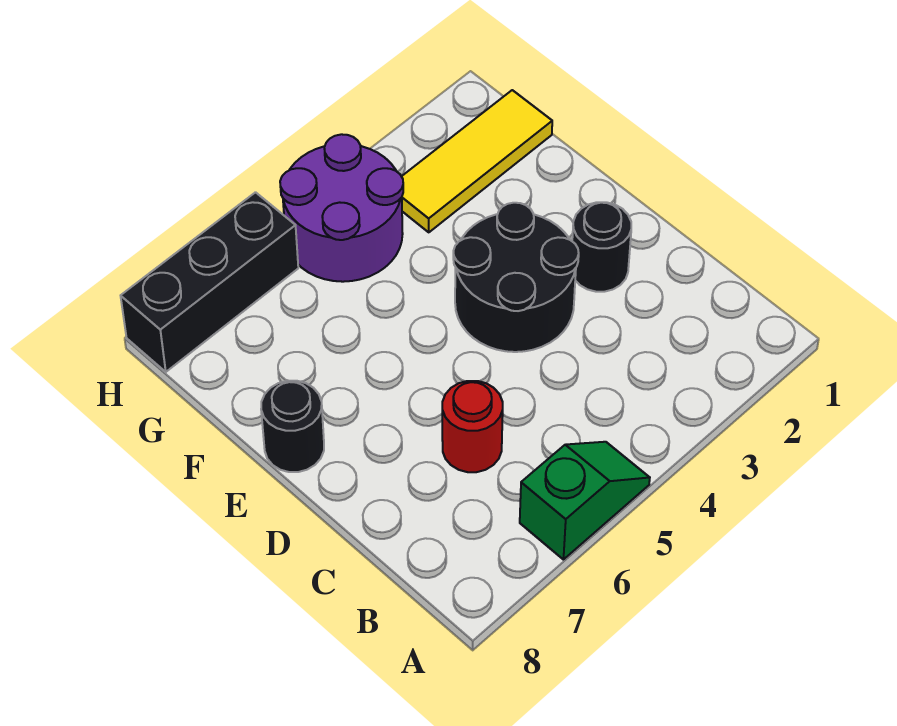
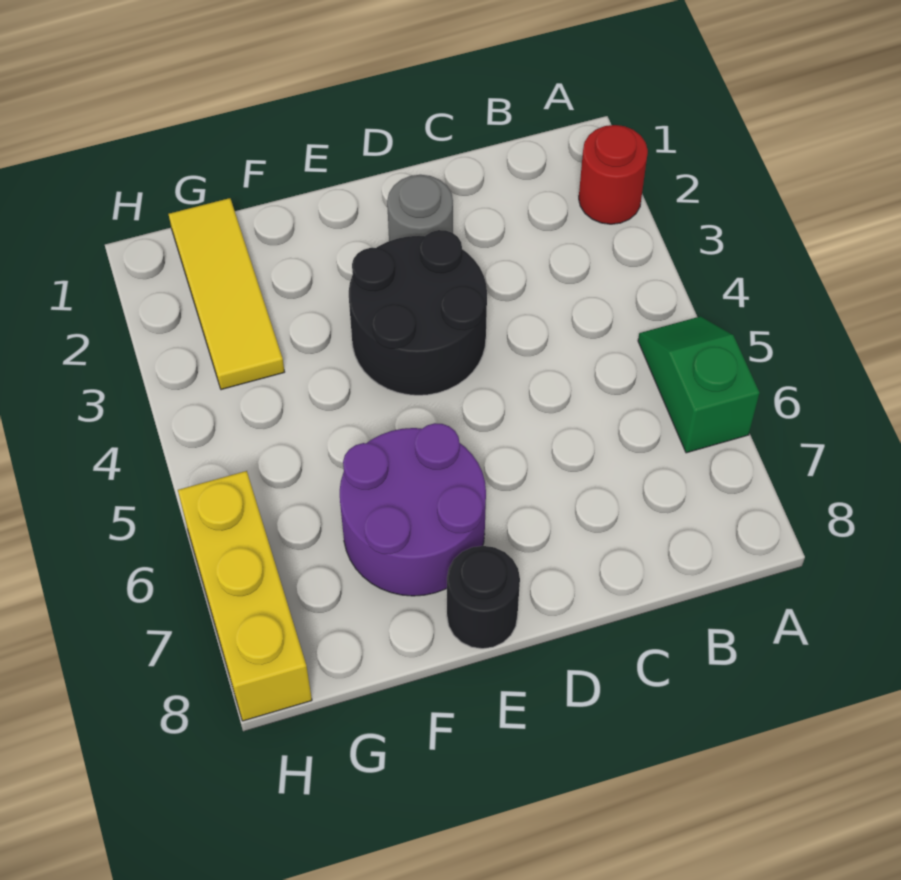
red 1x1 round brick [442,381,503,472] -> red 1x1 round brick moved to [579,125,648,224]
black 1x1 round brick [572,202,631,292] -> grey 1x1 round brick [387,175,453,241]
purple 2x2 round brick [280,134,403,282] -> purple 2x2 round brick moved to [340,423,486,596]
black 1x3 brick [121,192,298,372] -> yellow 1x3 brick [178,471,312,721]

